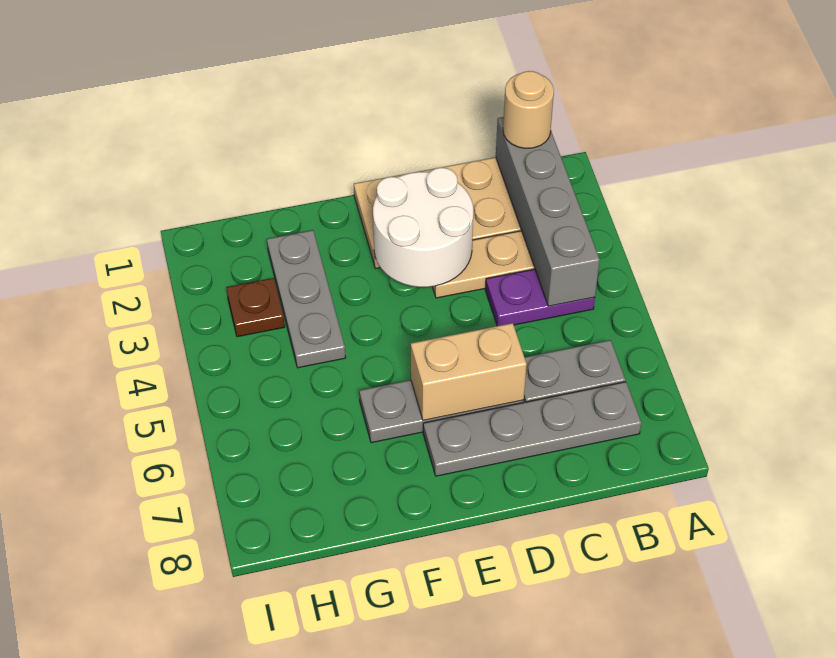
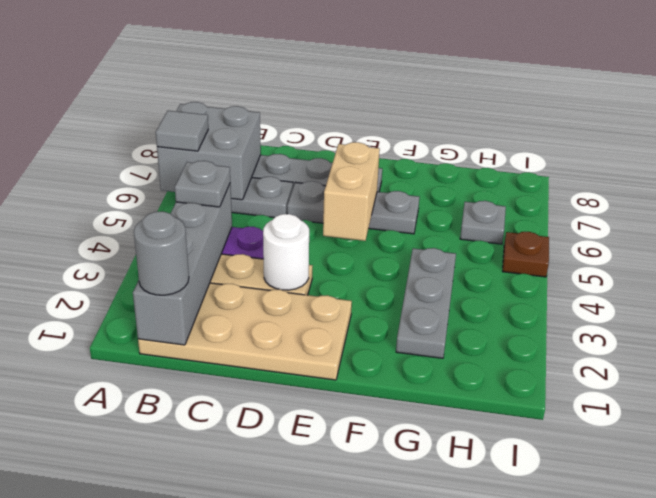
none -> grey 2x2 brick [157,102,261,200]
none -> grey 1x1 tile [156,111,208,151]
tan 1x1 round brick [503,71,554,148] -> grey 1x1 round brick [134,211,189,295]
none -> grey 1x1 plate [175,161,230,207]
white 2x2 round brick [373,168,473,287] -> white 1x1 round brick [263,214,309,290]
tan 1x2 brick [411,323,527,420] -> tan 1x2 brick turned to [323,142,380,241]
brown 1x1 plate [226,278,285,337] -> brown 1x1 plate moved to [503,232,549,277]
none -> grey 1x1 plate [460,201,506,244]

